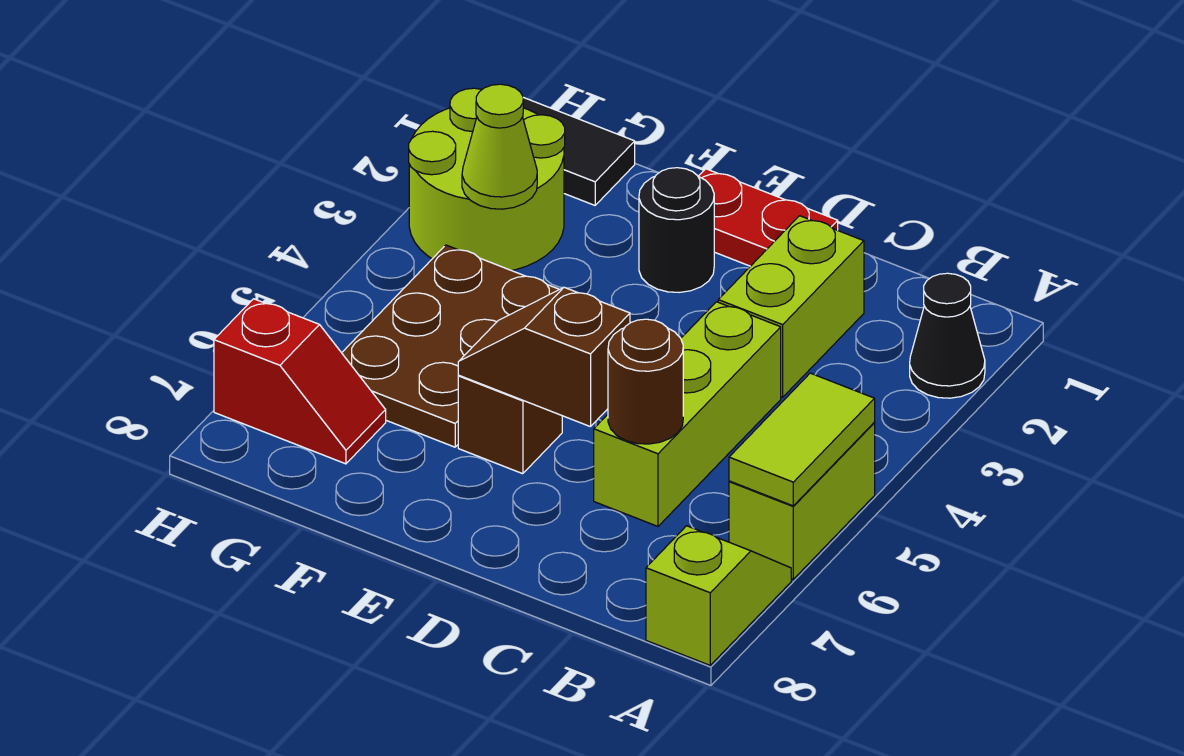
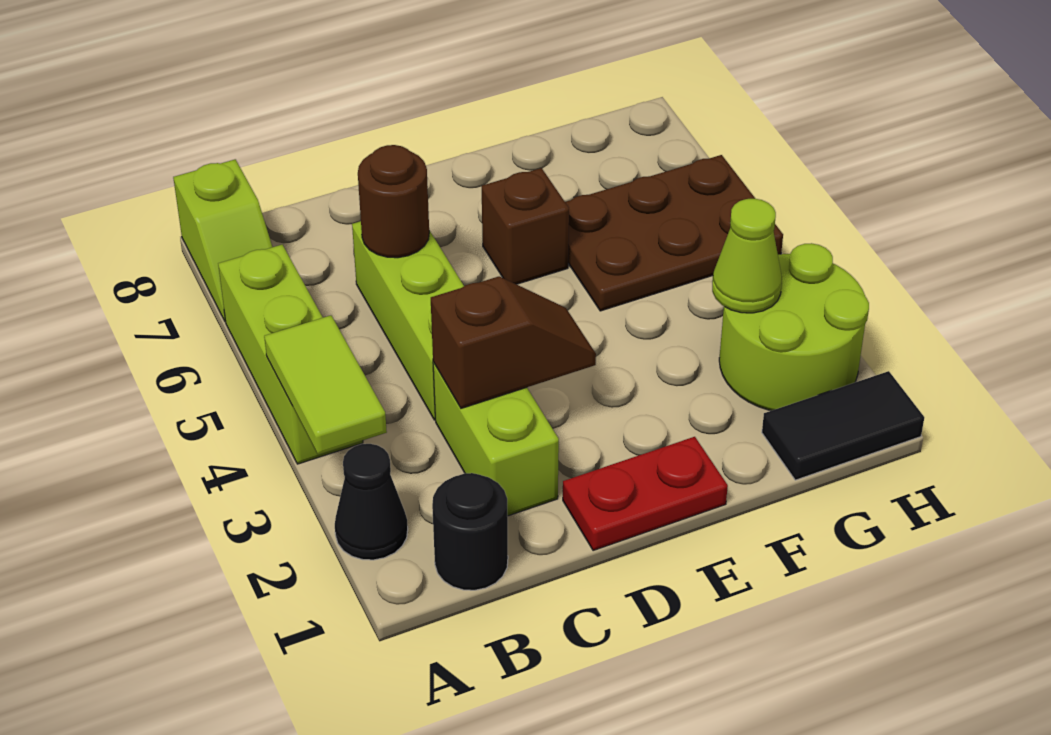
lime 1x2 brick [729,423,875,579] -> lime 1x3 brick [218,245,363,464]
lime 1x2 tile [729,373,875,506] -> lime 1x2 tile moved to [264,315,387,455]
brown 1x2 slope [458,287,630,427] -> brown 1x2 slope moved to [431,277,596,408]
black 1x1 round brick [639,168,714,292] -> black 1x1 round brick moved to [432,473,508,590]
brown 2x3 plate [342,245,559,447] -> brown 2x3 plate turned to [565,155,783,311]
red 1x2 slope [214,299,386,464] -> none

